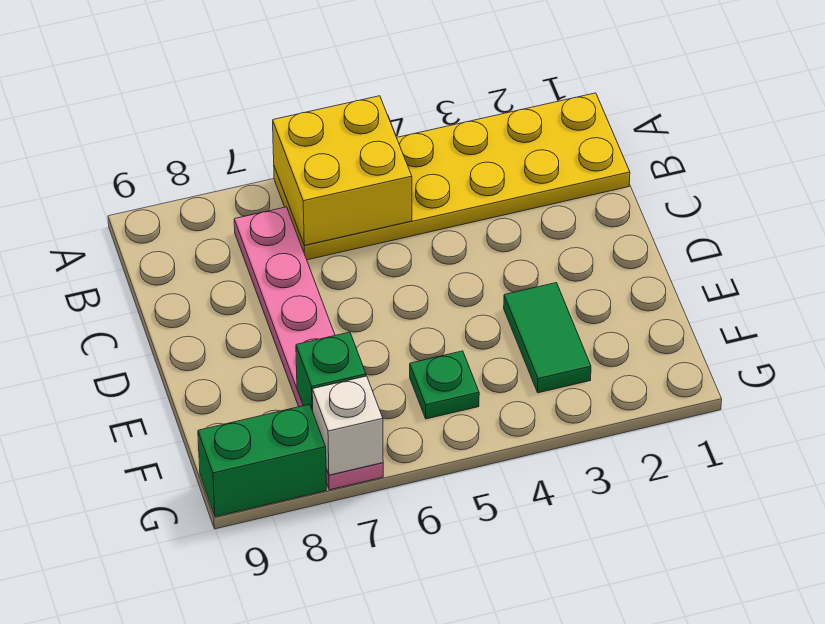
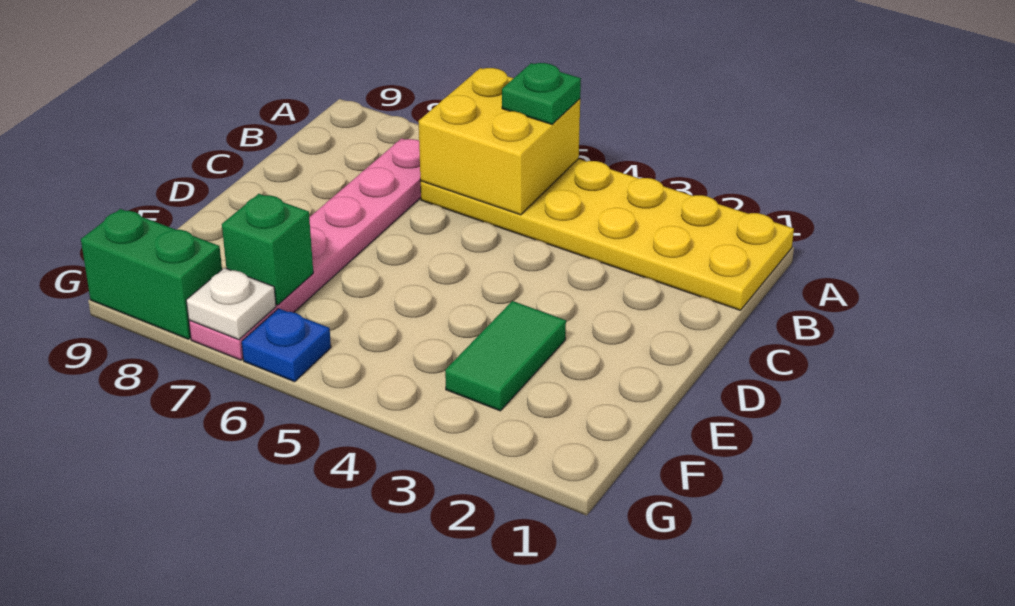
green 1x1 plate [410,351,479,419] -> green 1x1 plate moved to [502,63,581,124]
none -> blue 1x1 plate [242,308,331,382]
white 1x1 brick [312,376,383,475] -> white 1x1 plate [186,268,276,340]

